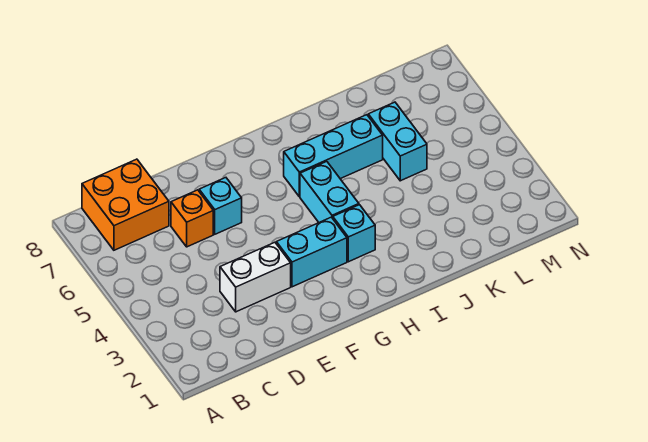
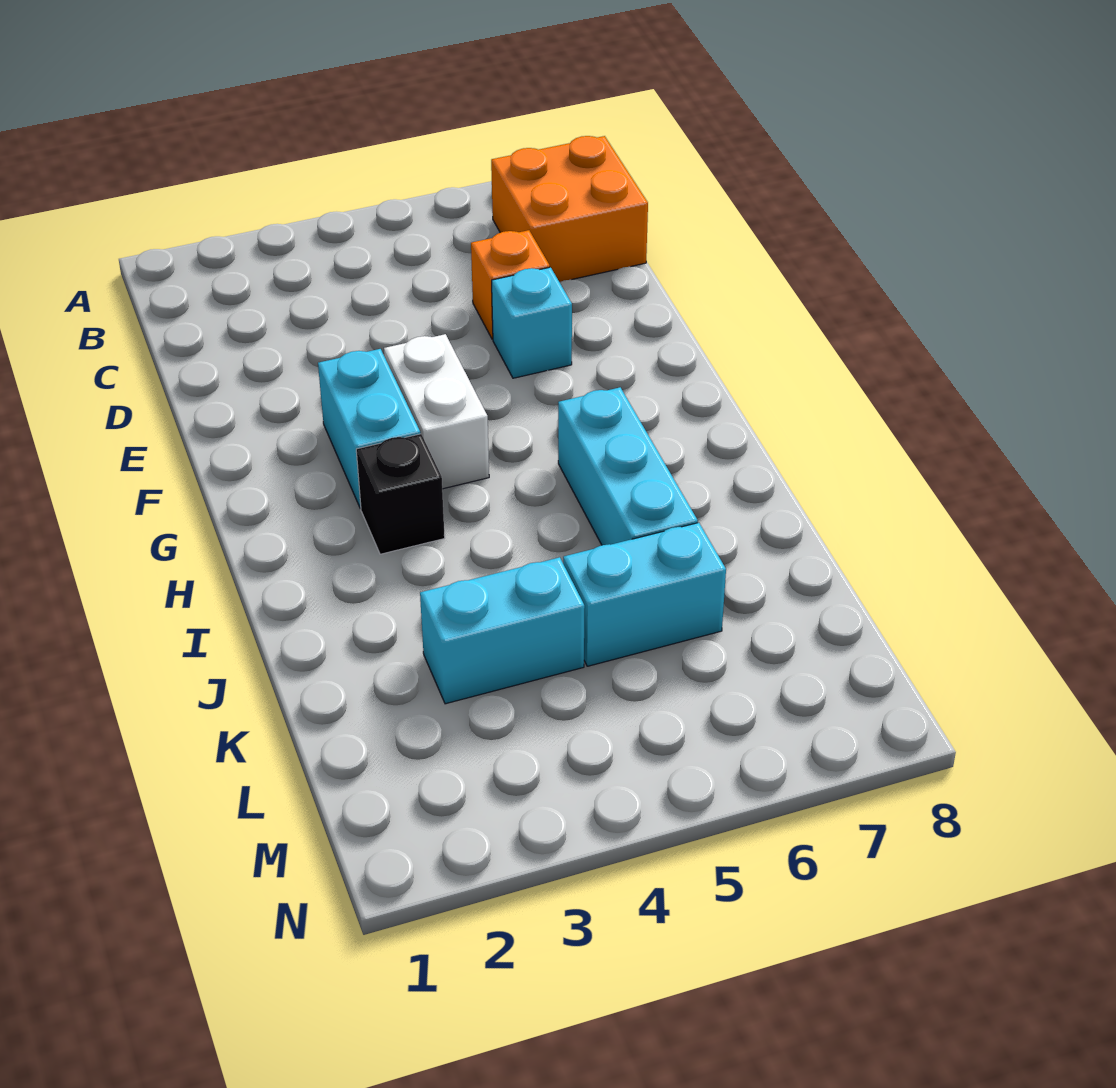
white 1x2 brick [220,242,291,312] -> white 1x2 brick moved to [384,334,489,489]
cyan 1x1 brick [333,205,375,262] -> black 1x1 brick [356,434,445,554]
cyan 1x2 brick [300,161,359,222] -> cyan 1x2 brick moved to [420,557,585,704]

